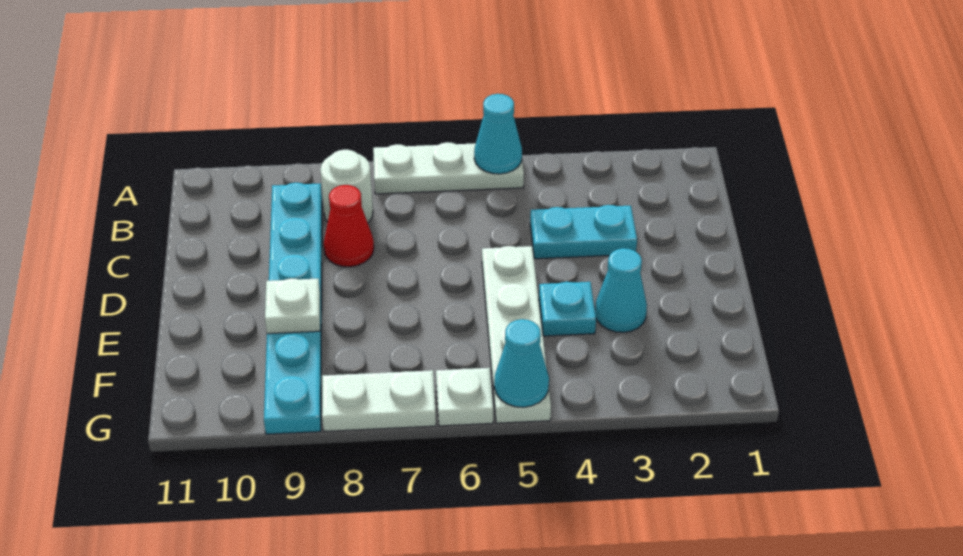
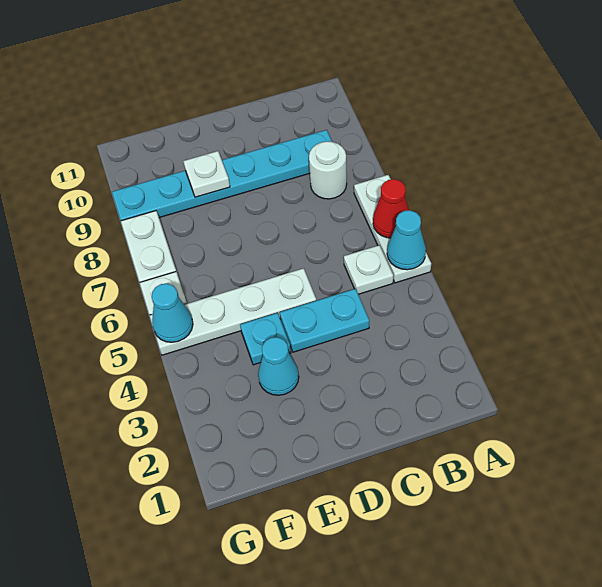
none -> white 1x1 plate [344,245,393,294]
cyan 1x2 plate [530,205,637,259] -> cyan 1x2 plate turned to [280,289,369,352]
red 1x1 cone [324,185,374,267] -> red 1x1 cone moved to [373,179,409,238]

